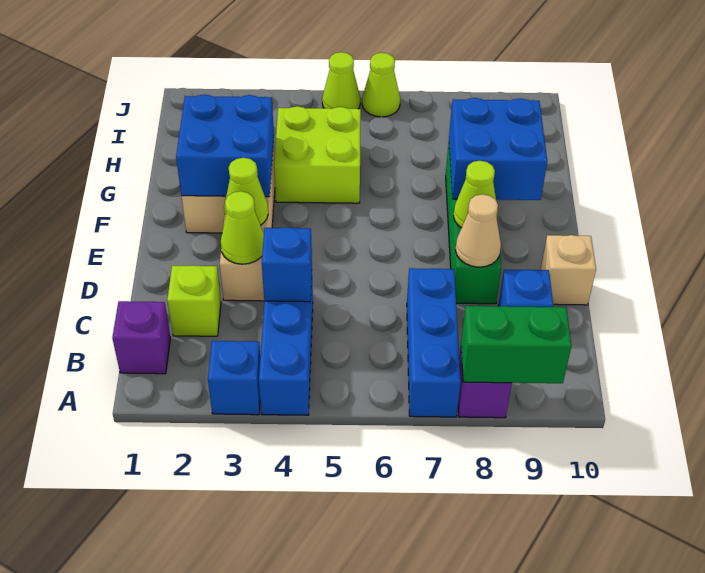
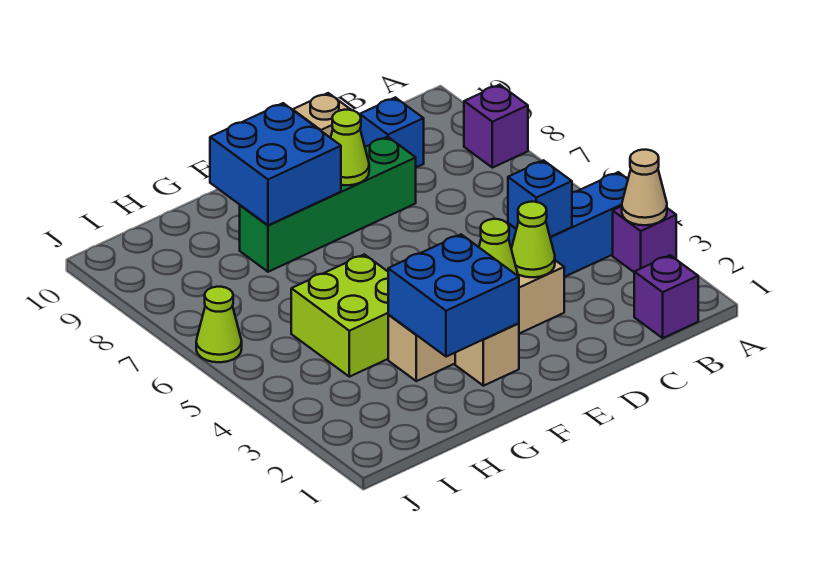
blue 1x1 brick [208,341,260,415] -> purple 1x1 brick [613,206,676,272]
blue 1x3 brick [407,268,461,417] -> none
green 1x2 brick [461,306,571,383] -> none
lime 1x1 brick [167,265,221,336] -> none
tan 1x1 cone [455,194,501,267] -> tan 1x1 cone moved to [622,150,667,225]
lime 1x1 cone [322,52,360,109] -> none

